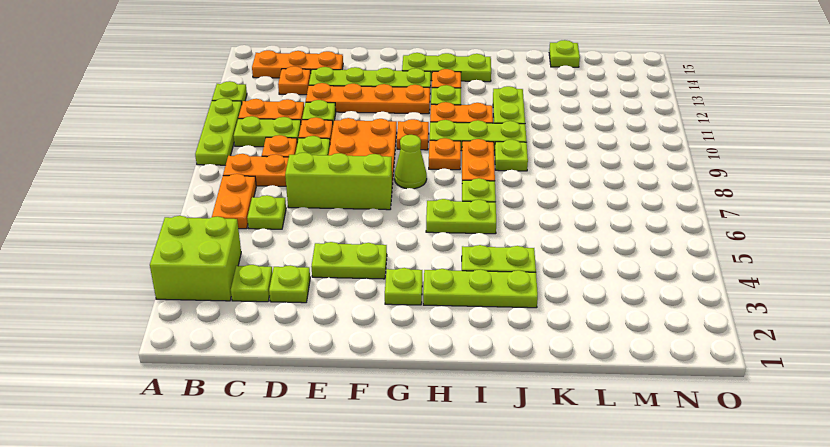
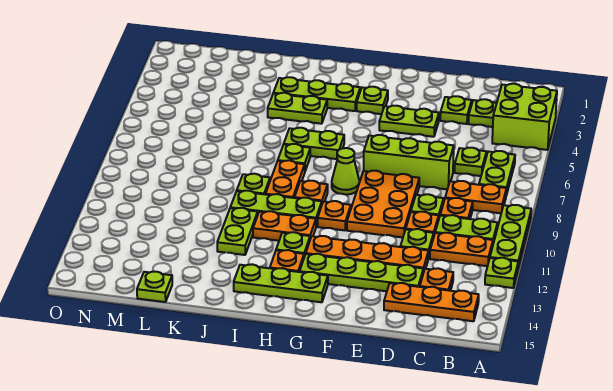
orange 1x2 plate [212,174,256,229] -> lime 1x2 plate [479,151,515,195]

